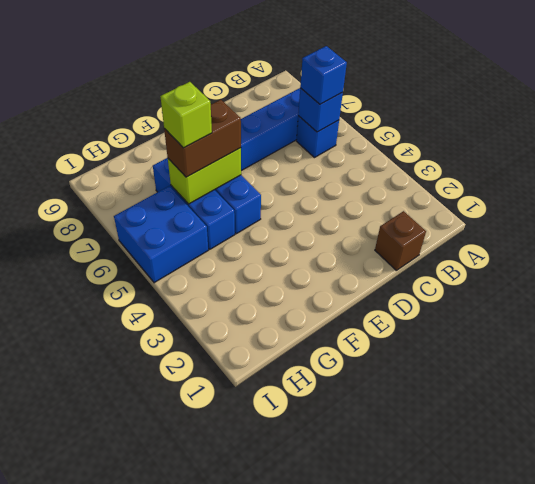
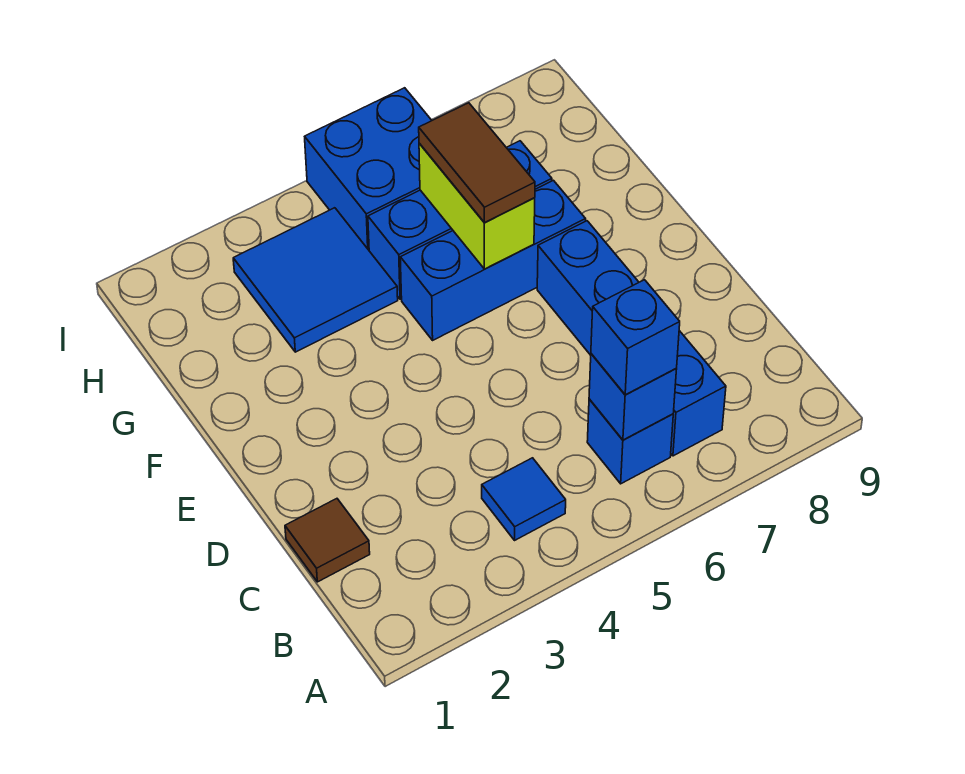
none -> blue 1x1 tile [482,458,566,540]
brown 1x1 brick [375,211,426,270] -> brown 1x1 tile [285,499,370,582]
brown 1x2 brick [164,100,241,177] -> brown 1x2 tile [419,103,535,223]
none -> blue 2x2 tile [233,208,398,352]
lime 1x1 brick [160,82,212,148] -> none

